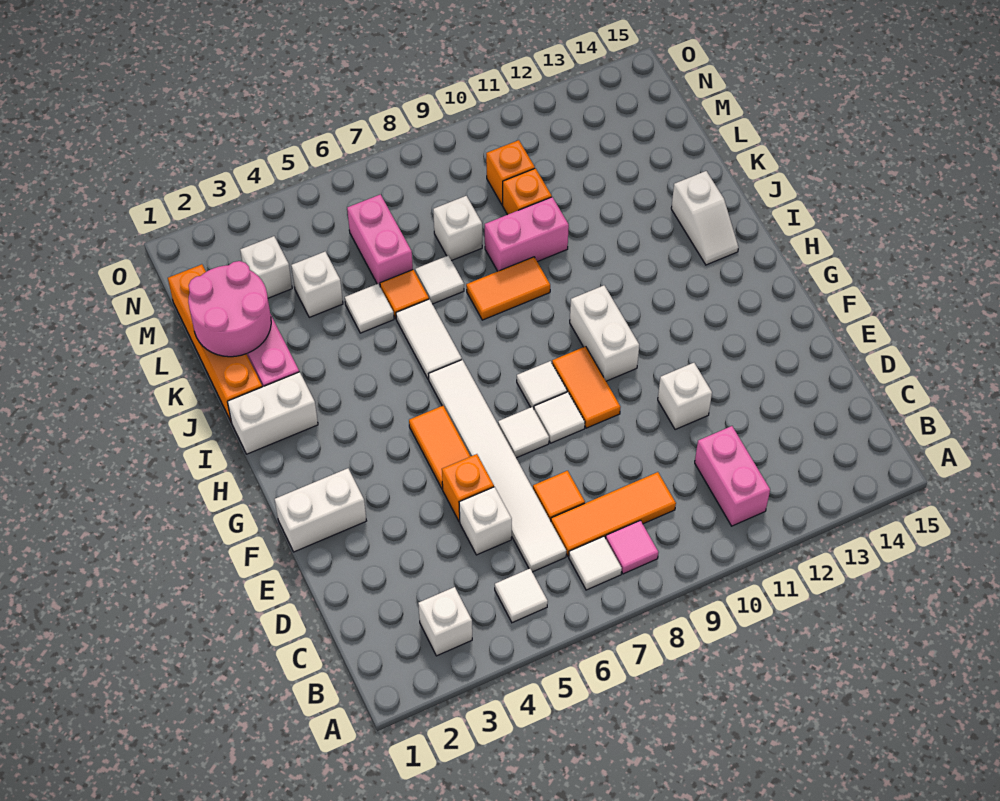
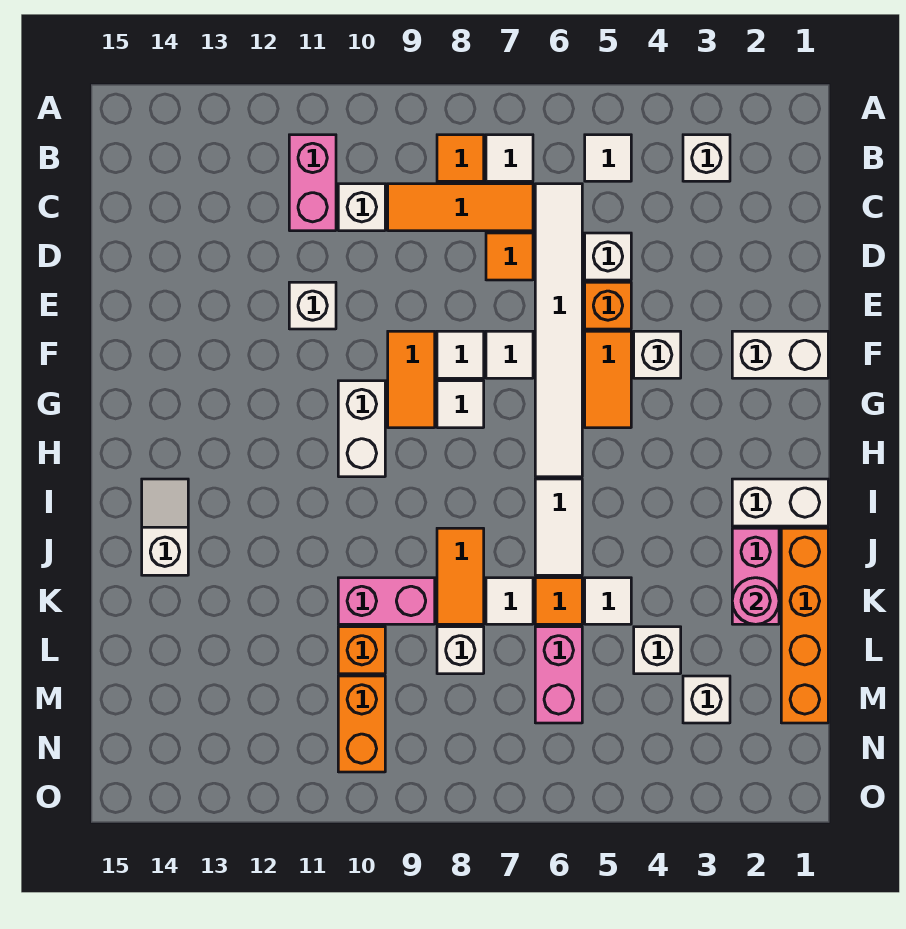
pink 1x1 tile [606,520,658,574] -> orange 1x1 tile [437,135,484,181]
none -> white 1x1 brick [338,184,385,231]
none -> white 1x1 brick [634,331,681,378]
orange 1x2 tile [466,257,550,320] -> orange 1x2 tile turned to [437,528,484,624]
pink 2x2 round brick [188,261,271,357] -> pink 1x1 round brick [732,578,779,624]
orange 1x1 brick [486,140,535,205] -> orange 1x2 brick [338,676,385,772]

